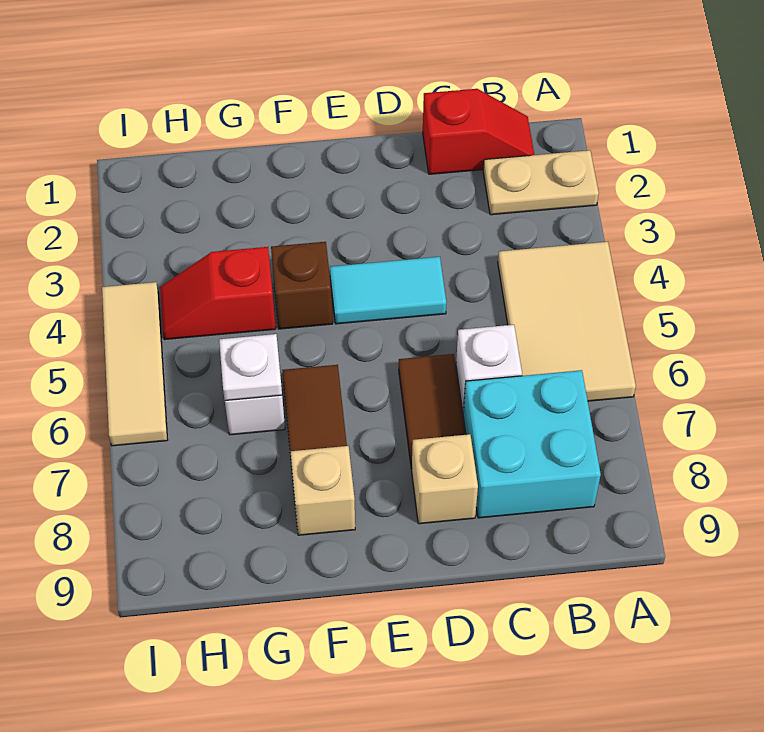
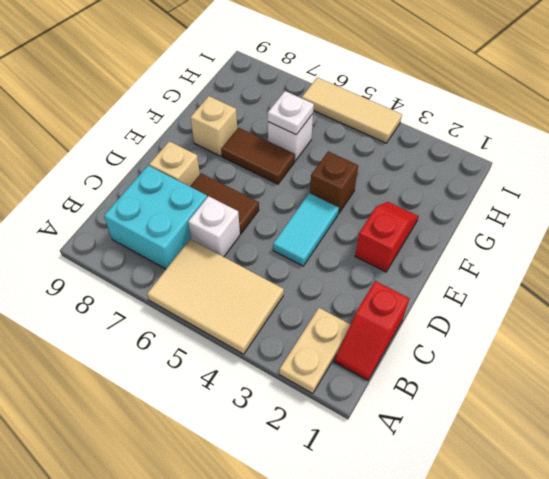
red 1x2 slope [160,247,276,340] -> red 1x2 slope moved to [355,202,419,272]

